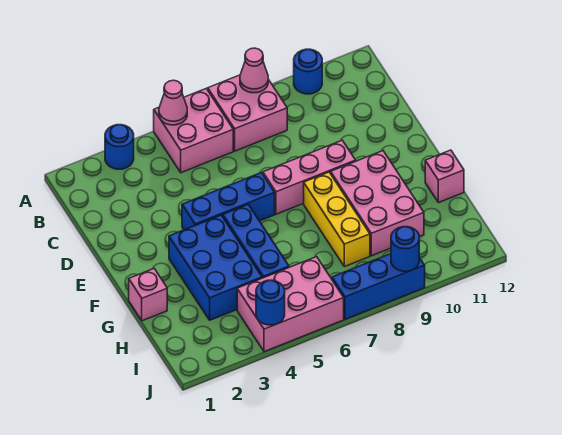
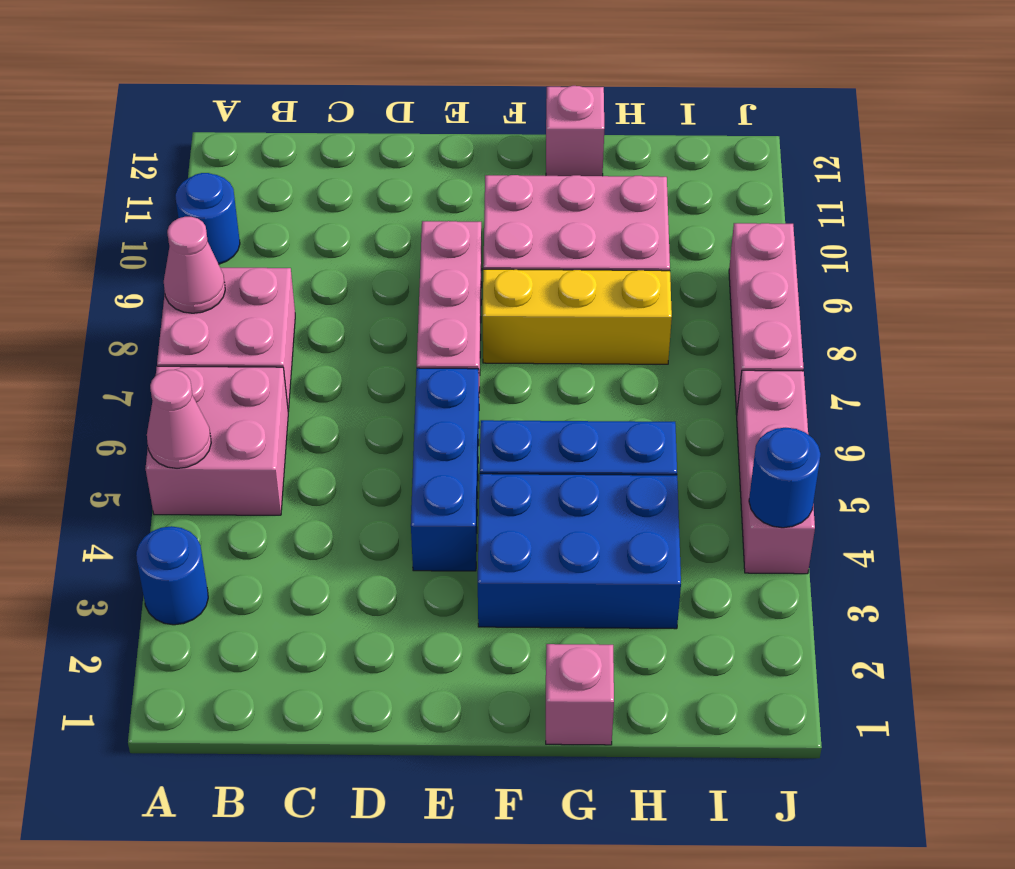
pink 2x3 brick [237,257,344,352] -> pink 1x3 brick [737,370,815,574]
blue 1x3 brick [332,254,425,319] -> pink 1x3 brick [729,223,804,414]
blue 1x1 round brick [391,227,419,271] -> none

